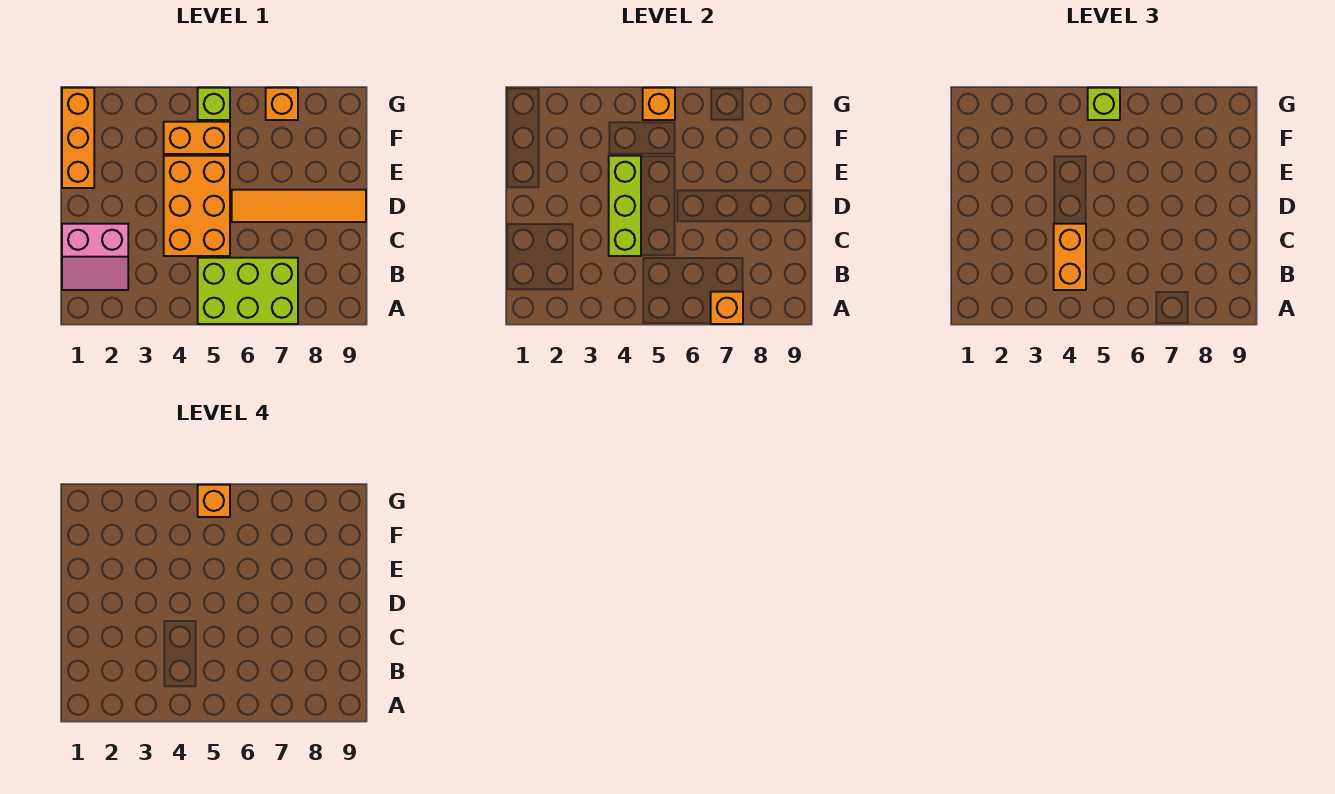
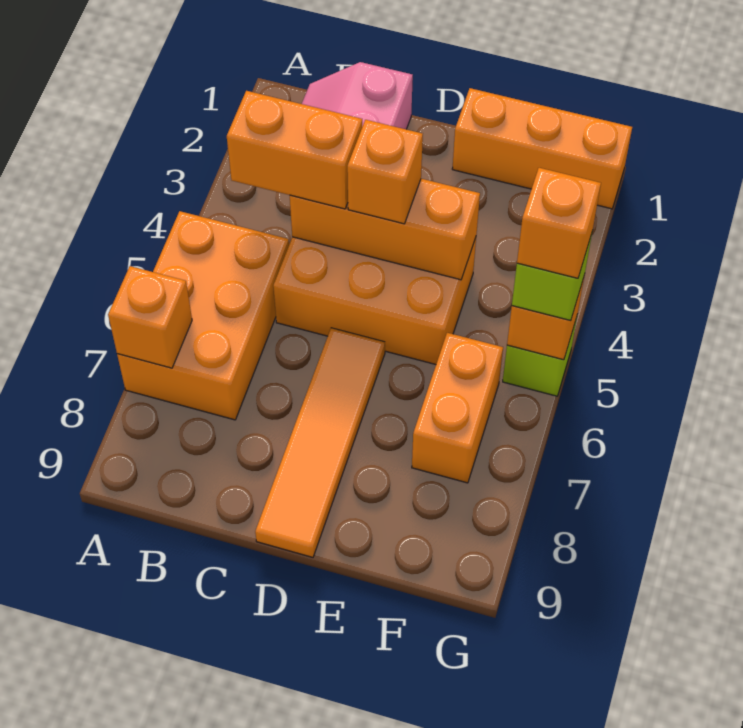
lime 2x3 brick [198,258,298,324] -> orange 2x3 brick [117,211,289,420]
lime 1x3 brick [609,156,641,256] -> orange 1x3 brick [290,179,480,280]
orange 1x2 brick [164,122,230,154] -> orange 1x2 brick moved to [412,333,503,483]
orange 1x1 brick [266,88,298,120] -> orange 1x1 brick moved to [347,120,423,224]

